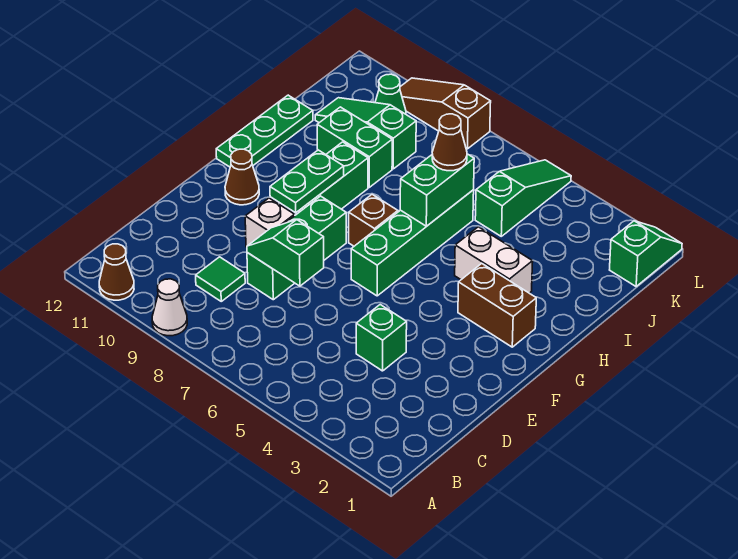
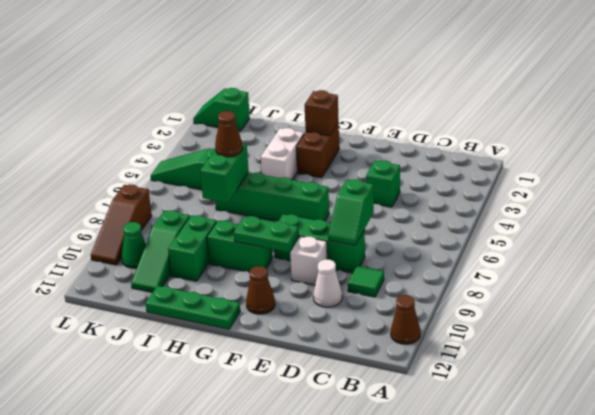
white 1x1 cone [152,279,187,336] -> white 1x1 cone moved to [313,259,342,307]
brown 1x1 brick [349,195,398,246] -> brown 1x1 brick moved to [304,90,339,136]
green 1x2 brick [400,154,474,226] -> green 1x2 brick turned to [200,144,249,203]

